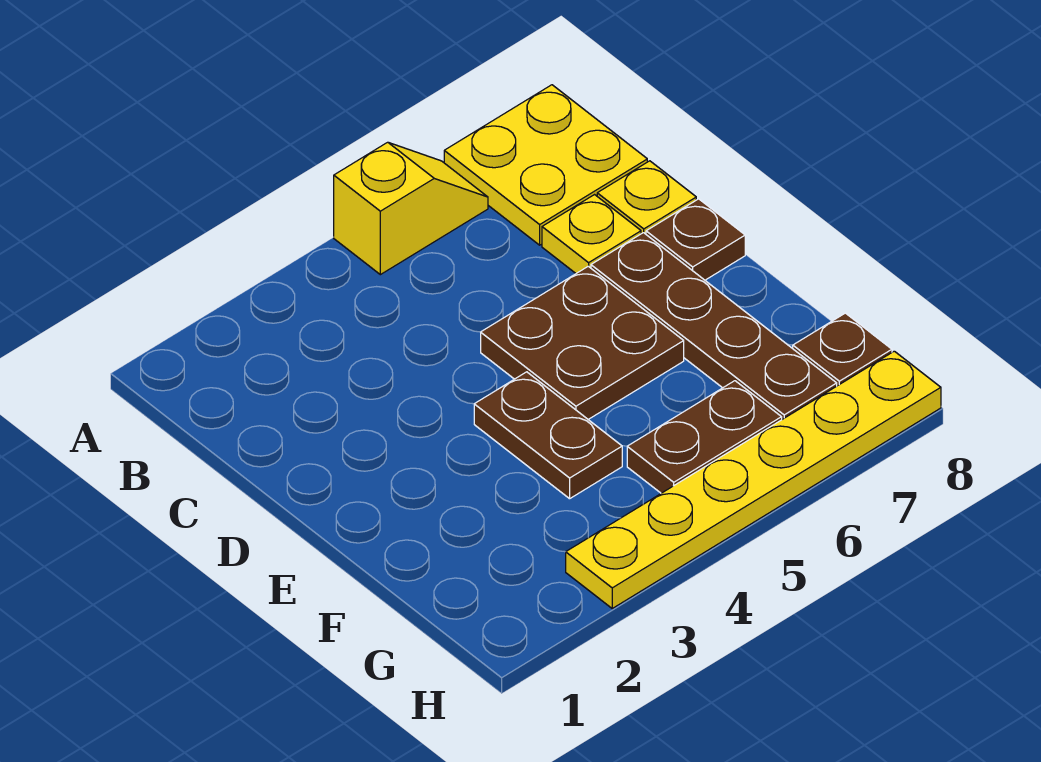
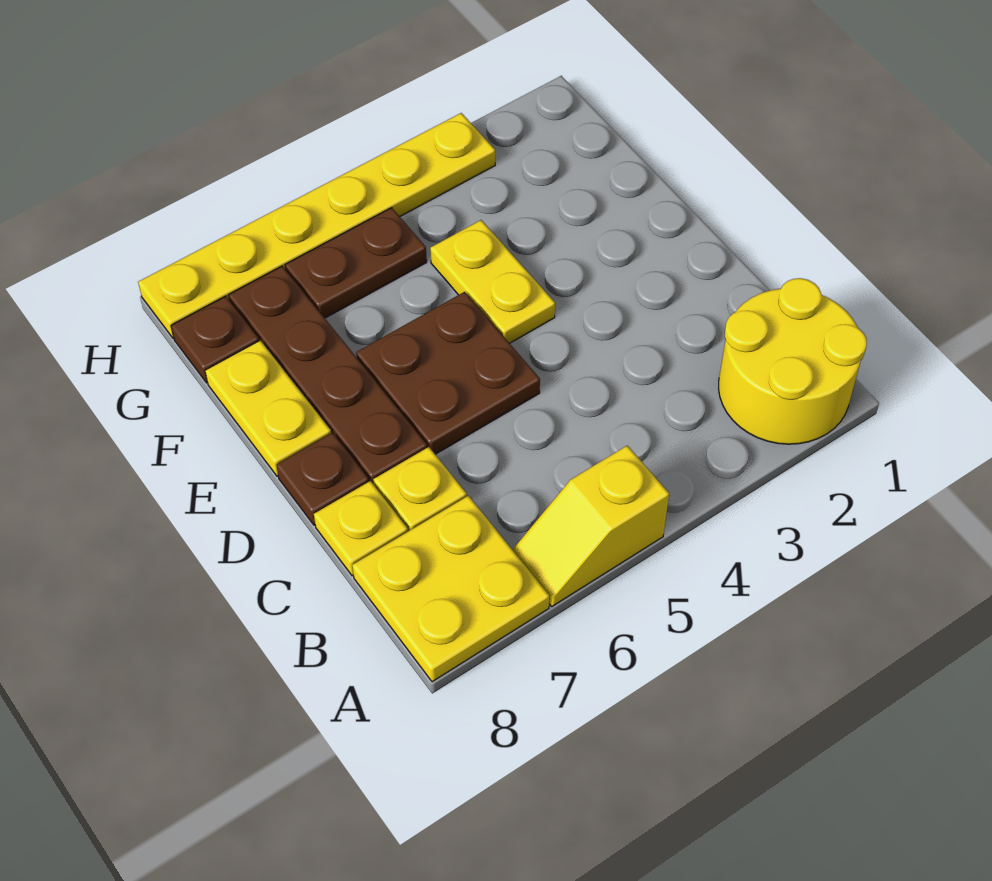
none -> yellow 2x2 round brick [719,278,867,444]
brown 1x2 plate [474,372,622,499] -> yellow 1x2 plate [430,220,555,343]
none -> yellow 1x2 plate [205,340,331,476]

